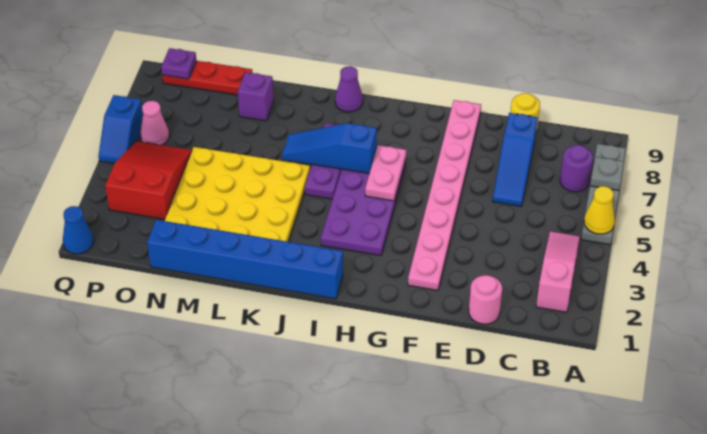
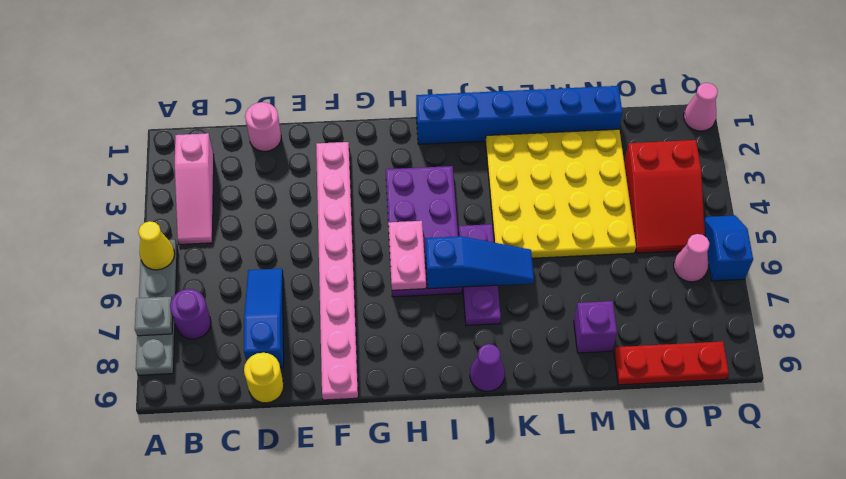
purple 1x1 plate [161,48,196,79] -> none
blue 1x1 cone [63,206,94,254] -> pink 1x1 cone [684,83,718,131]

